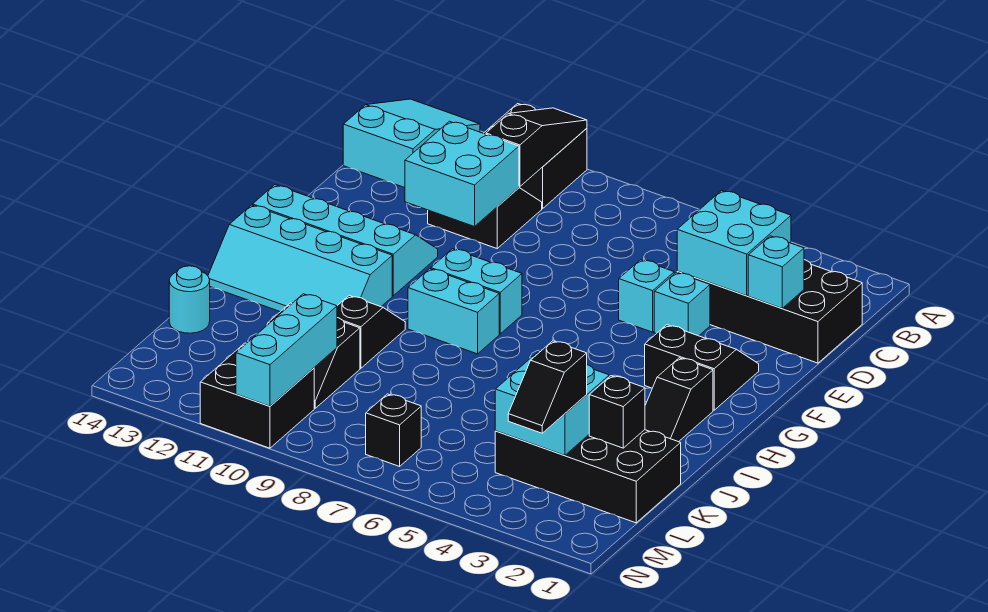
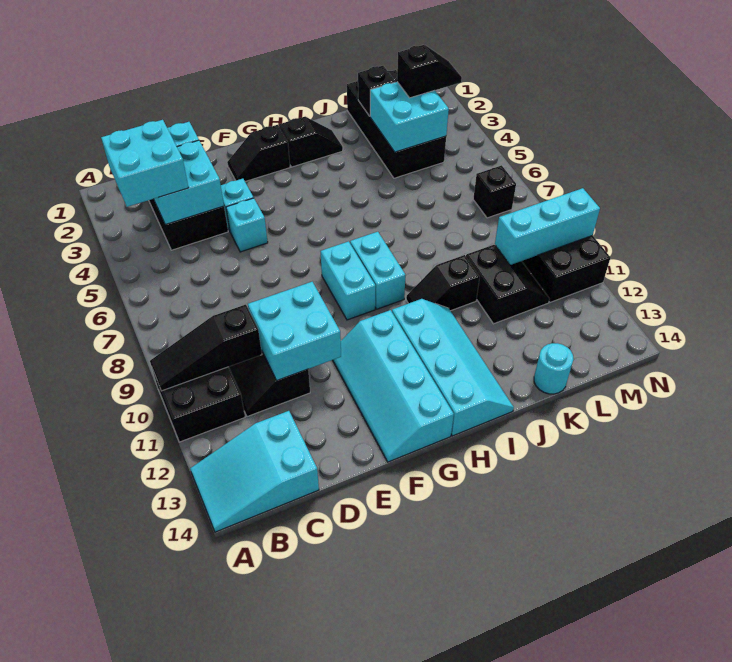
none -> cyan 2x2 brick [101,120,189,207]
black 2x2 slope [645,325,759,410] -> black 1x2 slope [227,125,290,181]

